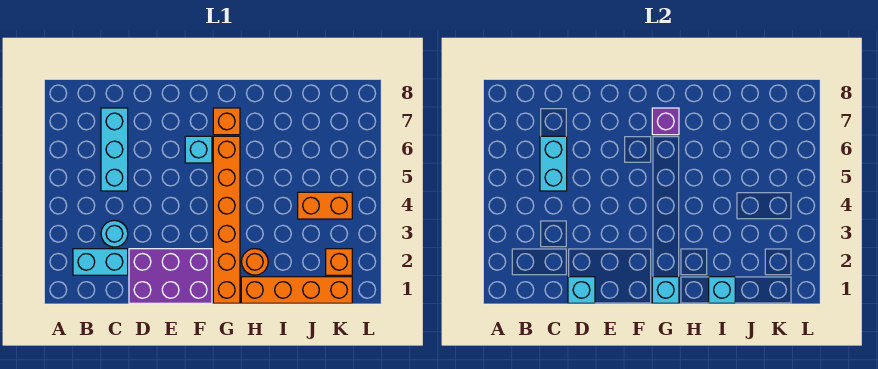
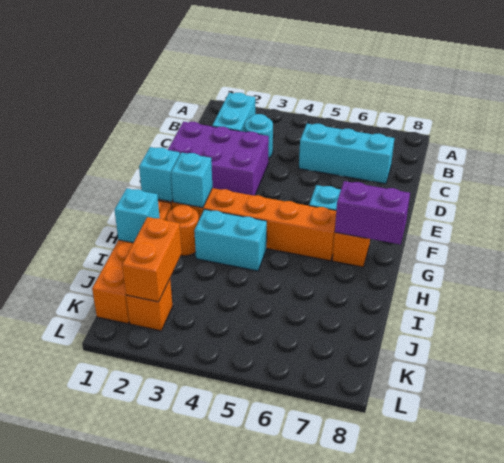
cyan 1x2 brick [540,136,567,191] -> cyan 1x2 brick moved to [194,209,267,271]
purple 2x3 brick [129,249,212,303] -> purple 2x3 brick turned to [168,122,269,195]
cyan 1x1 brick [568,277,595,303] -> cyan 1x1 brick moved to [171,153,212,208]
purple 1x1 brick [652,108,679,135] -> purple 1x2 brick [335,181,410,244]
orange 1x2 brick [298,192,352,219] -> orange 1x2 brick moved to [122,217,181,302]

